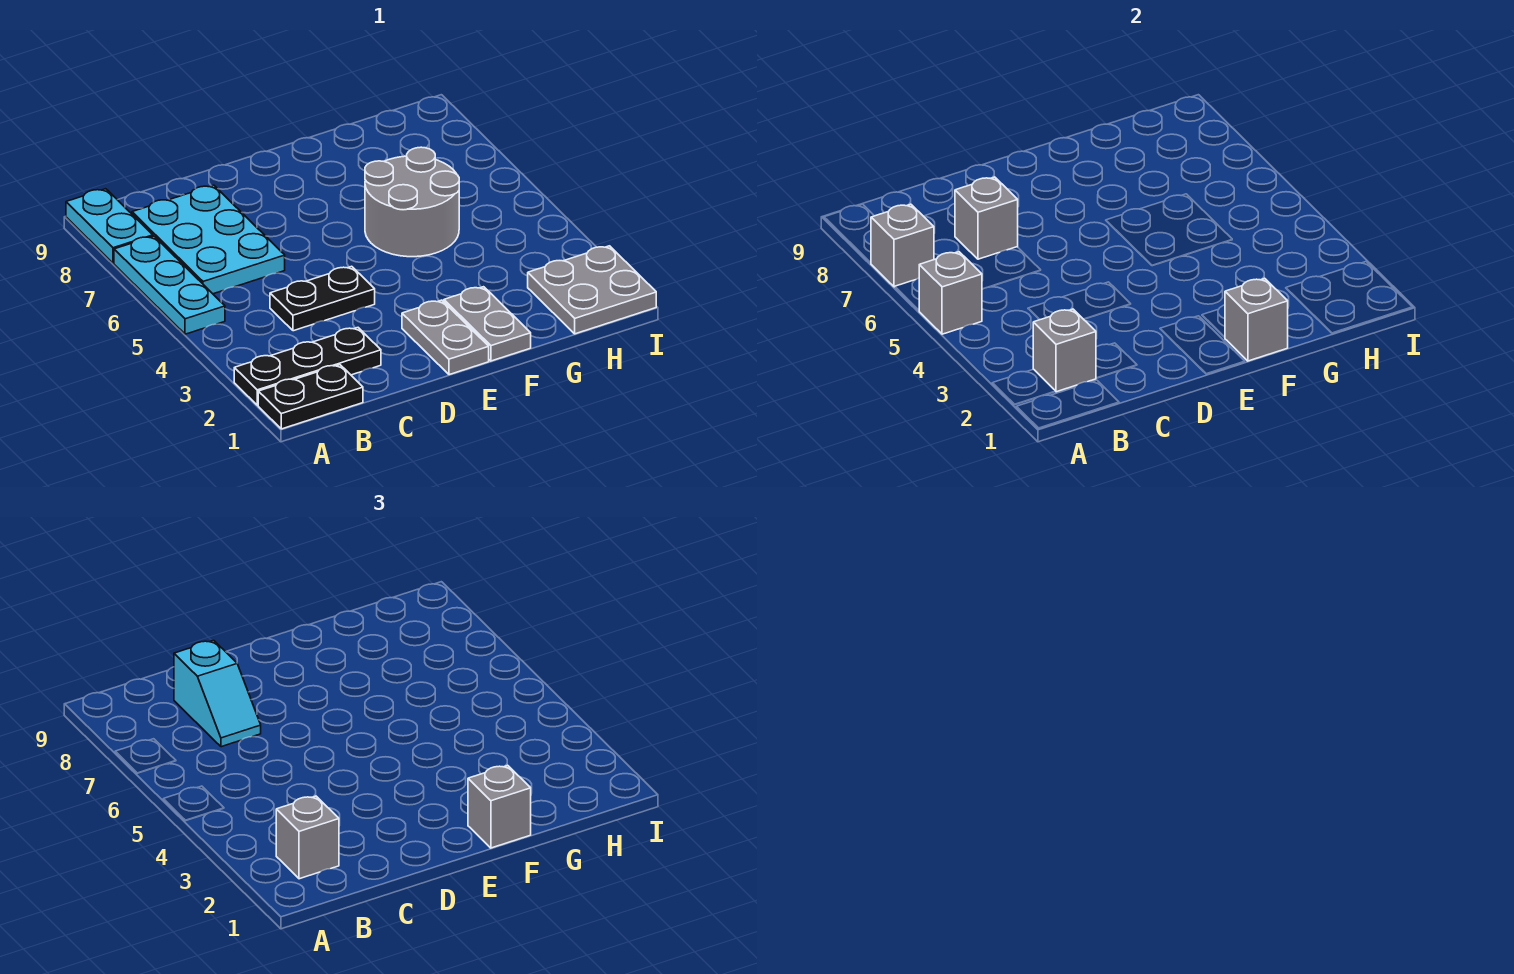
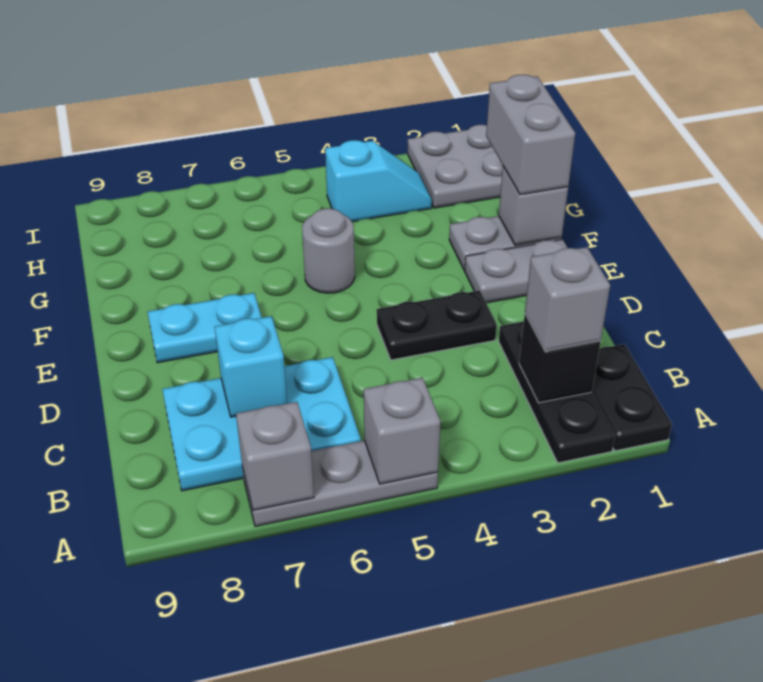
cyan 1x3 plate [114,236,225,334] -> grey 1x3 plate [242,440,438,526]
cyan 1x2 plate [66,189,153,263] -> cyan 1x2 plate moved to [148,293,262,363]
grey 1x1 brick [1033,309,1096,392] -> black 1x1 brick [519,314,601,403]
black 1x2 plate [270,266,375,331] -> black 1x2 plate turned to [377,290,497,360]
grey 1x1 brick [955,177,1018,259] -> cyan 1x1 brick [215,316,287,417]
cyan 1x2 slope [174,640,261,747] -> cyan 1x2 slope moved to [325,140,432,222]
grey 1x1 brick [468,765,531,848] -> grey 1x2 brick [486,74,575,195]
grey 2x2 round brick [365,147,459,257] -> grey 1x1 round brick [302,208,355,293]

